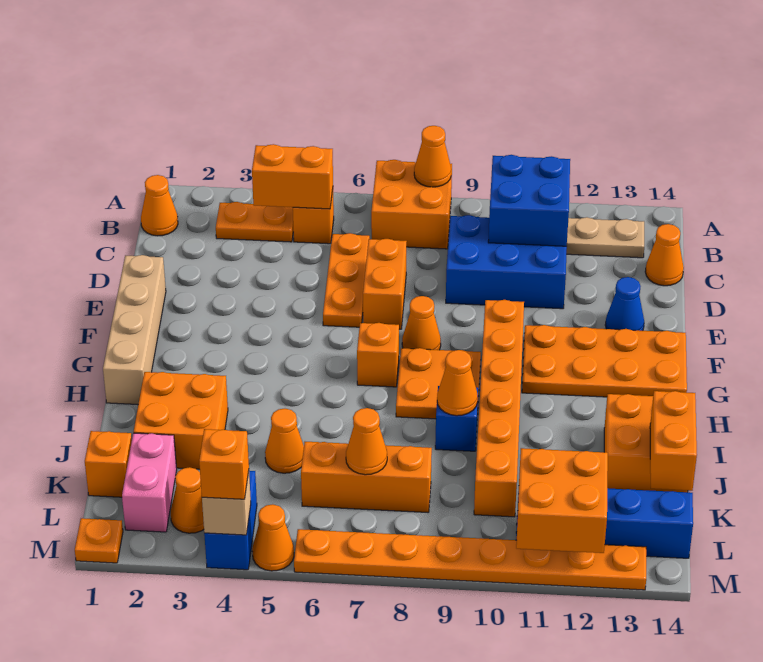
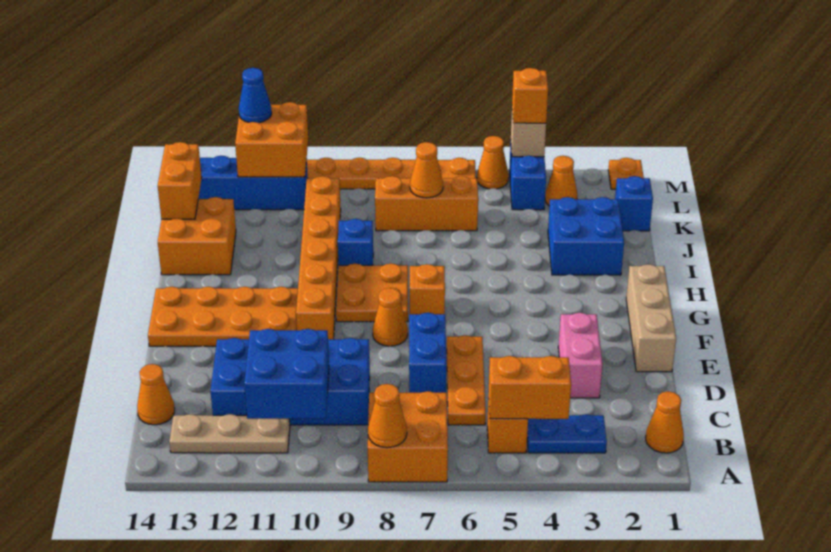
orange 1x2 plate [216,202,293,242] -> blue 1x2 plate [527,414,607,453]
blue 2x3 brick [446,215,567,309] -> blue 2x4 brick [210,338,370,425]
orange 1x2 brick [363,239,407,329] -> blue 1x2 brick [409,313,446,393]
tan 1x4 brick [103,255,166,404] -> tan 1x3 brick [626,264,676,372]
blue 1x1 cone [605,277,644,331] -> blue 1x1 cone moved to [239,68,272,123]
orange 2x2 brick [134,372,228,469] -> blue 2x2 brick [548,197,624,275]
orange 1x1 cone [437,350,478,416] -> none
orange 1x1 cone [265,409,304,473] -> none
orange 1x1 brick [85,431,132,497] -> blue 1x1 brick [615,176,653,231]
pink 1x2 brick [122,433,177,532] -> pink 1x2 brick moved to [558,313,603,398]

